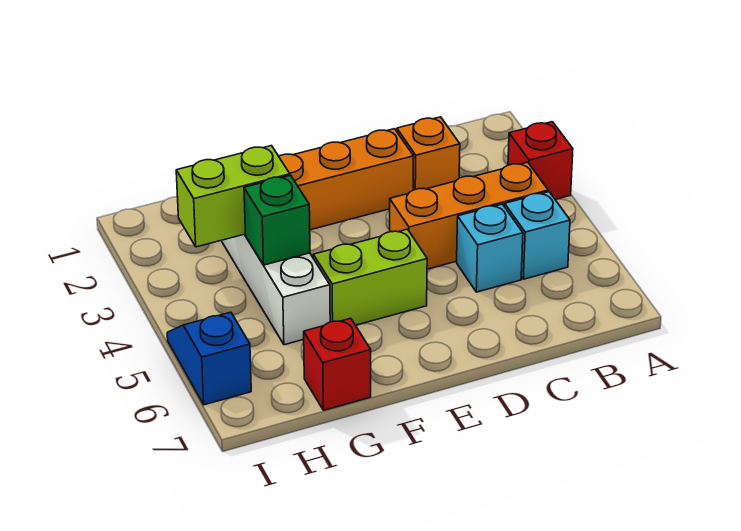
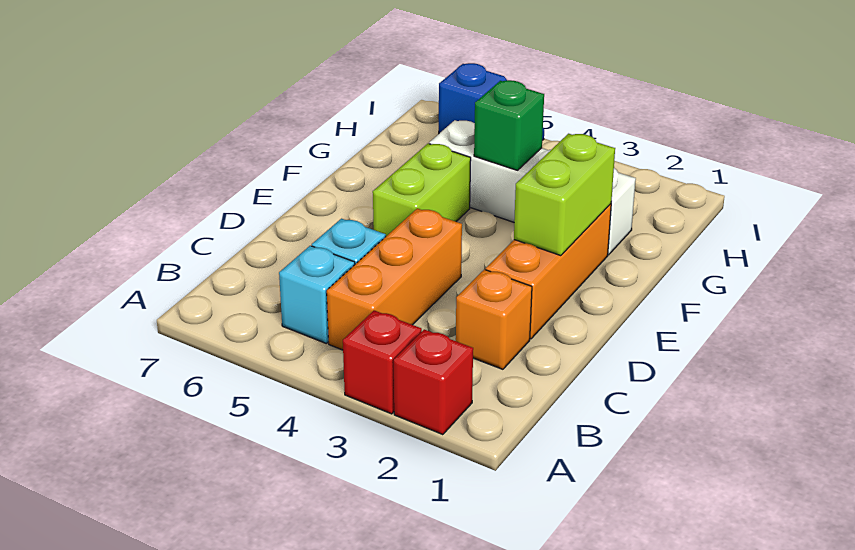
lime 1x2 brick [176,146,290,247] -> lime 1x2 brick moved to [514,134,615,256]
red 1x1 brick [304,318,371,410] -> red 1x1 brick moved to [394,329,473,435]

